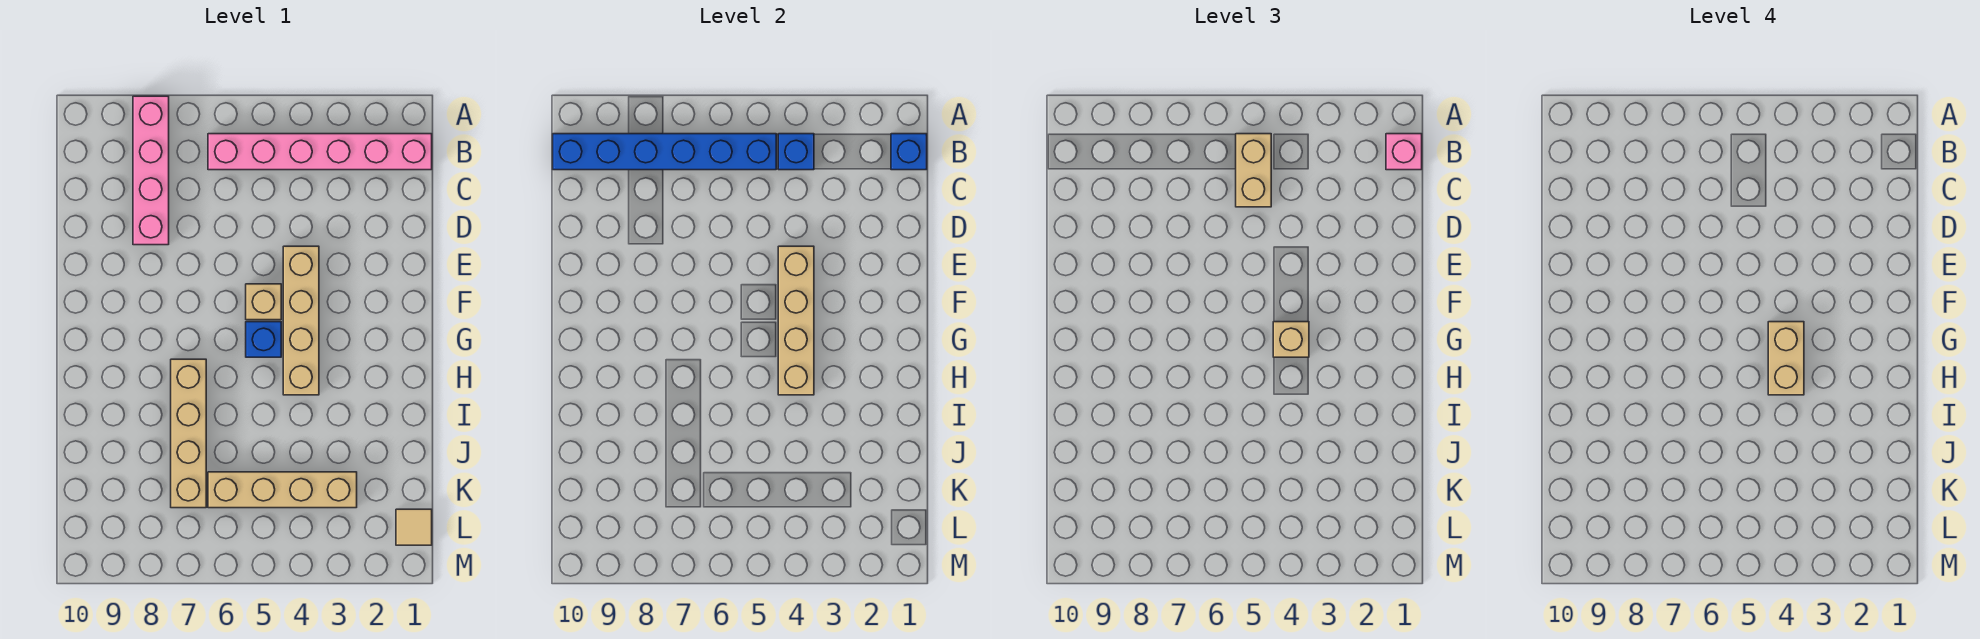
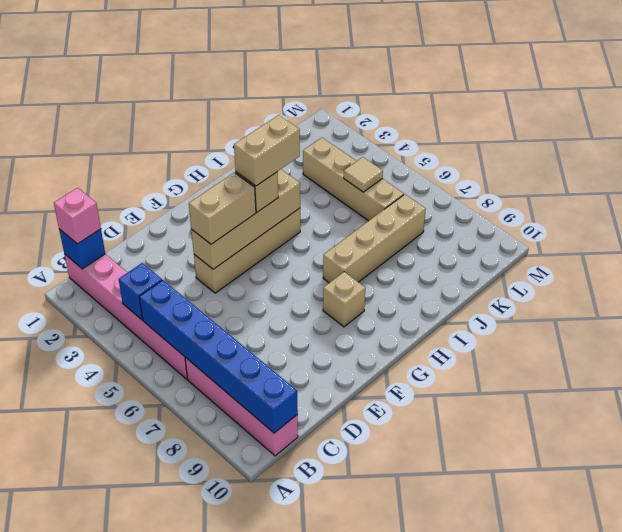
pink 1x4 brick [133,96,169,245] -> pink 1x4 brick turned to [185,357,298,456]
tan 1x2 brick [1236,134,1271,207] -> tan 1x2 brick moved to [189,172,256,244]
tan 1x1 brick [246,284,281,320] -> tan 1x1 brick moved to [323,272,365,327]
blue 1x1 brick [246,322,281,357] -> none
tan 1x1 tile [396,509,432,545] -> tan 1x1 tile moved to [344,157,383,192]

